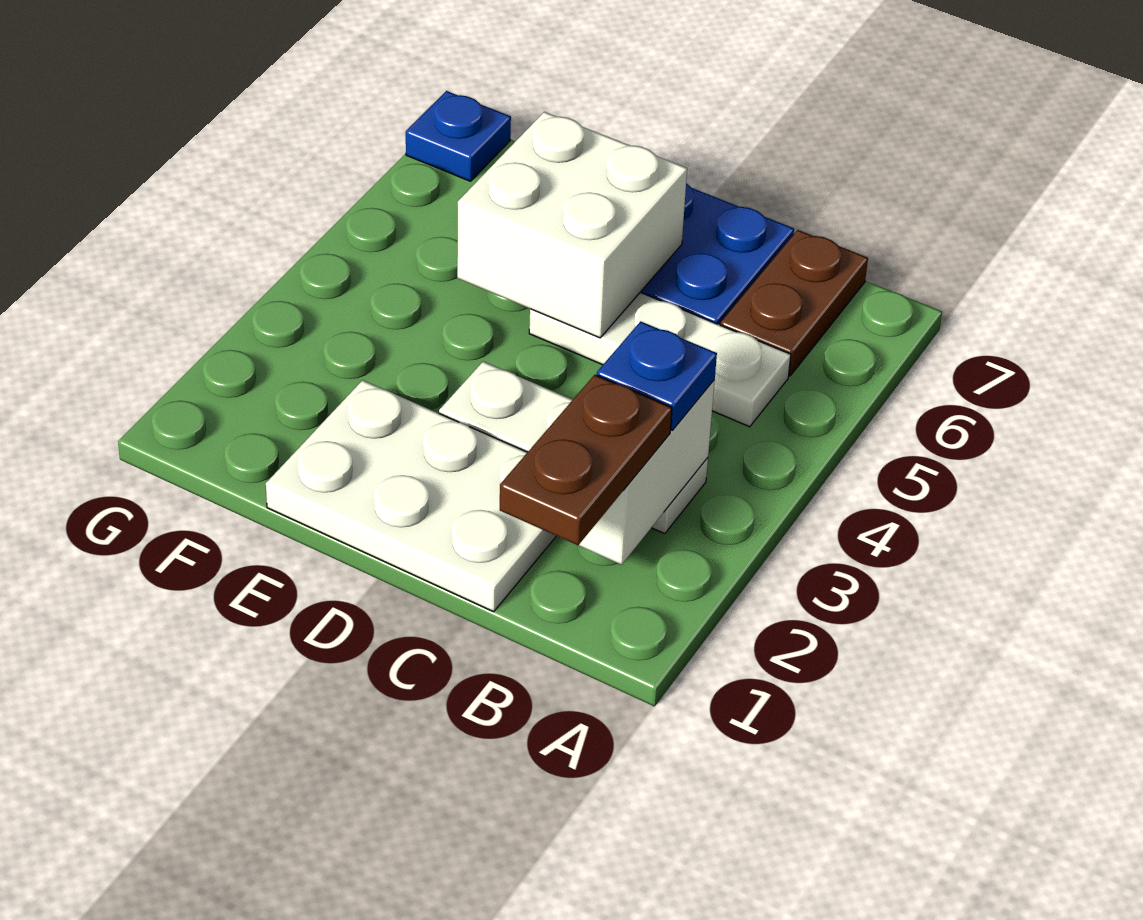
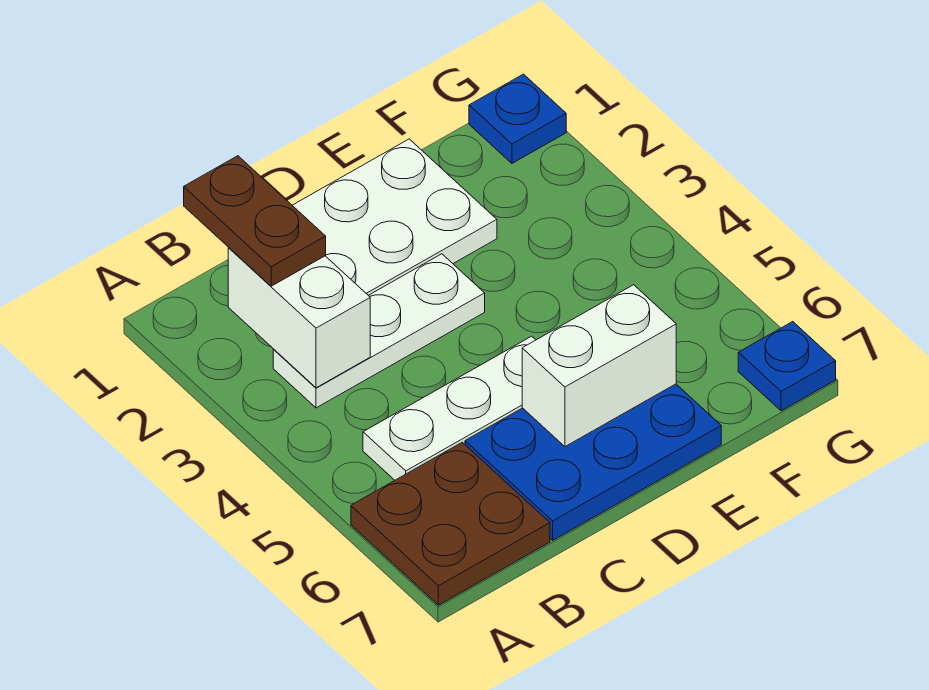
blue 1x1 plate [597,321,717,430] -> blue 1x1 plate moved to [469,74,566,163]
brown 1x2 plate [720,230,868,376] -> brown 2x2 plate [351,442,550,605]
white 2x2 brick [457,112,687,338] -> white 1x2 brick [522,285,676,447]

